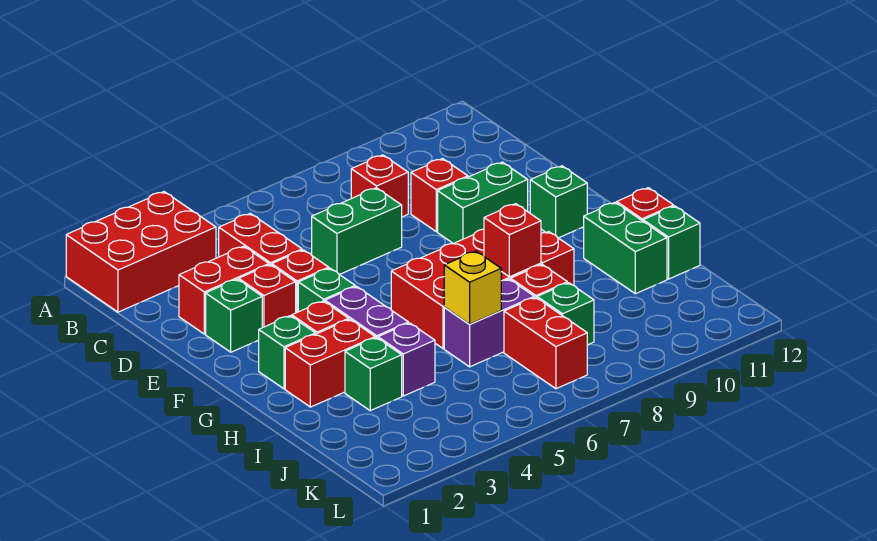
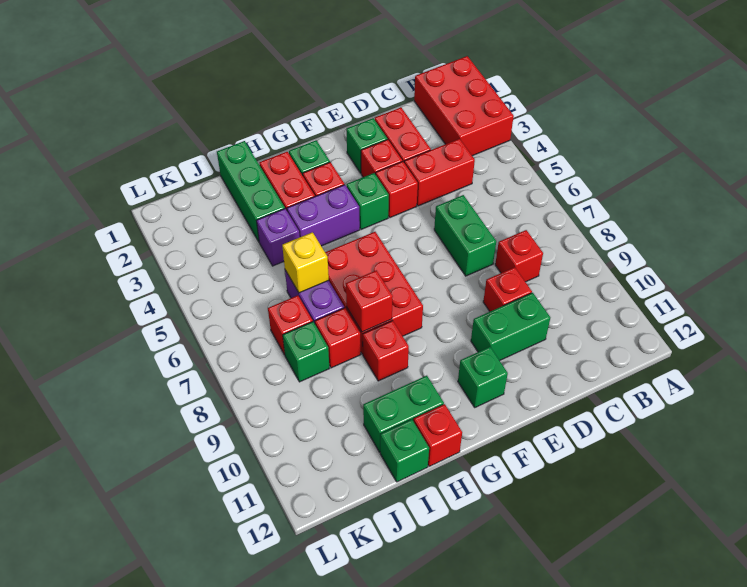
green 1x2 brick [438,162,528,244] -> green 1x2 brick turned to [471,293,550,361]
green 1x1 brick [345,337,402,411] -> green 1x3 brick [217,141,285,242]
red 1x2 brick [504,297,587,389] -> red 1x1 brick [268,295,313,355]

